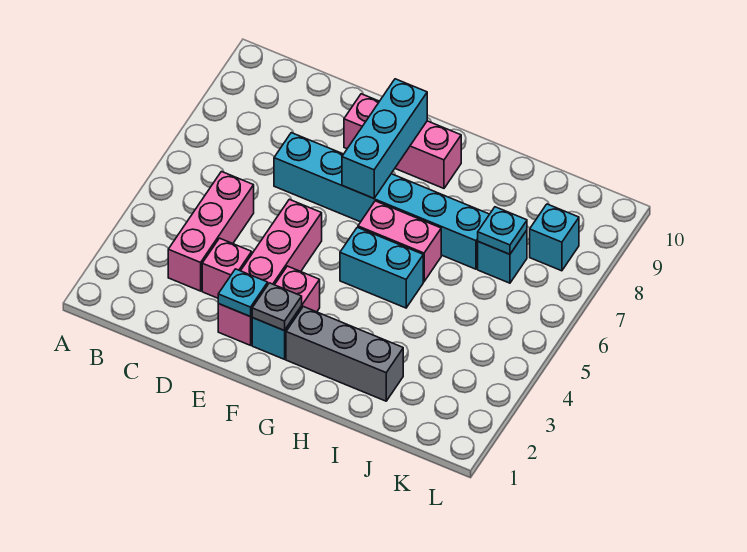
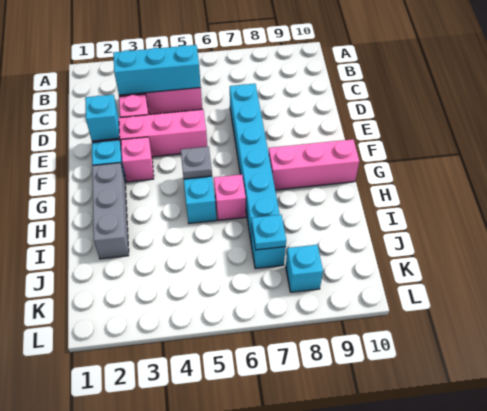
cyan 1x1 plate [218,269,268,317] -> cyan 1x1 brick [85,95,120,141]
pink 1x3 brick [344,94,461,188] -> pink 1x3 brick turned to [269,139,359,190]
grey 1x1 plate [252,283,302,331] -> grey 1x1 plate moved to [181,147,212,179]
cyan 1x3 brick [342,79,427,198] -> cyan 1x3 brick moved to [113,45,201,95]
pink 1x2 brick [358,201,441,282] -> pink 1x1 brick [214,174,246,220]

